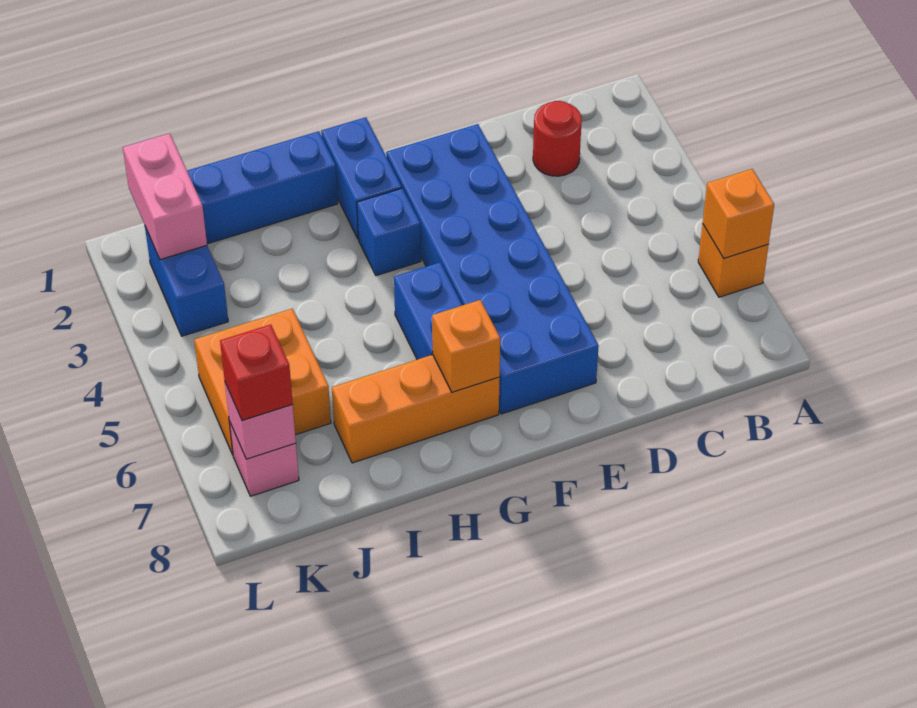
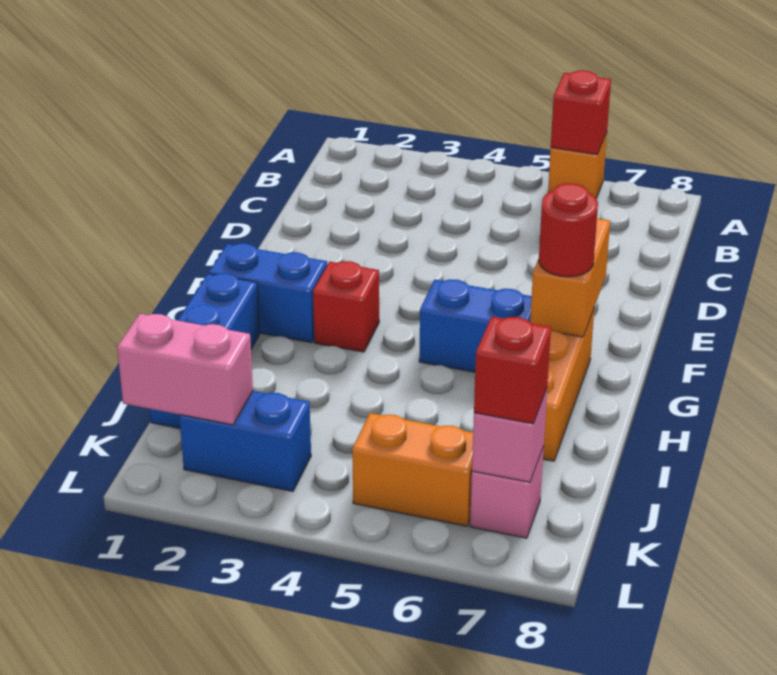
orange 1x1 brick [703,169,774,258] -> red 1x1 brick [551,71,611,155]
red 1x1 round brick [533,101,582,176] -> red 1x1 round brick moved to [539,183,598,277]
blue 2x6 brick [386,124,599,414] -> none
blue 1x1 brick [357,188,421,276] -> red 1x1 brick [313,261,379,352]
orange 1x1 brick [432,300,500,392] -> orange 1x2 brick [530,219,610,337]
orange 2x2 brick [194,309,331,455] -> orange 1x2 brick [352,413,473,526]

